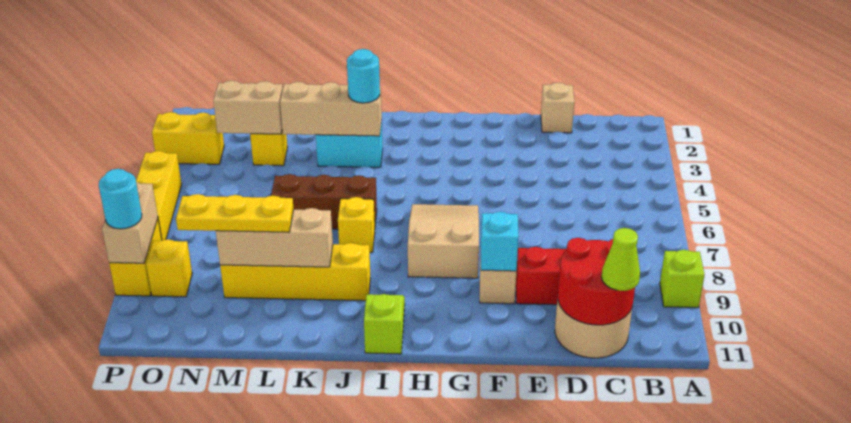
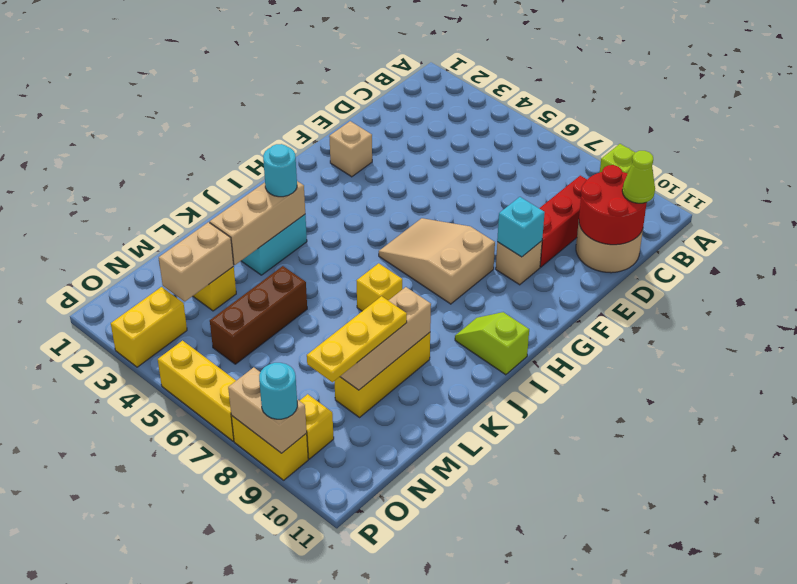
tan 1x1 brick [541,83,574,133] -> tan 1x1 brick moved to [329,121,372,177]
brown 1x3 brick [271,174,377,229] -> brown 1x3 brick moved to [210,266,307,364]
yellow 1x4 brick [220,243,370,301] -> yellow 1x3 brick [334,333,430,417]

